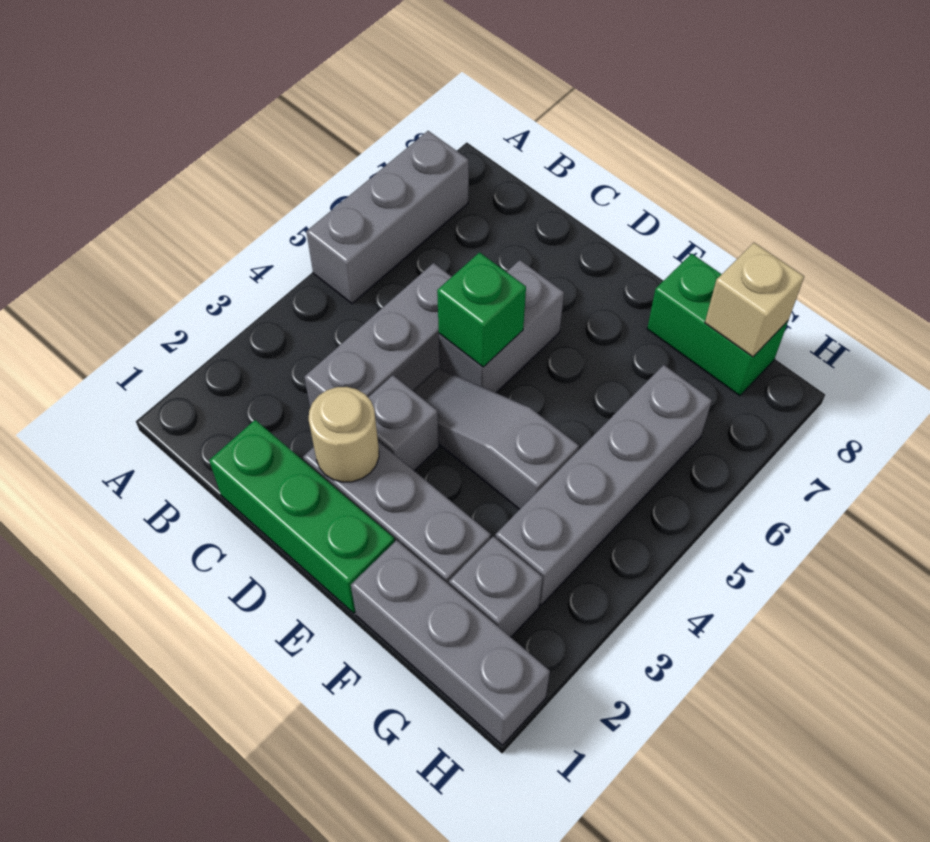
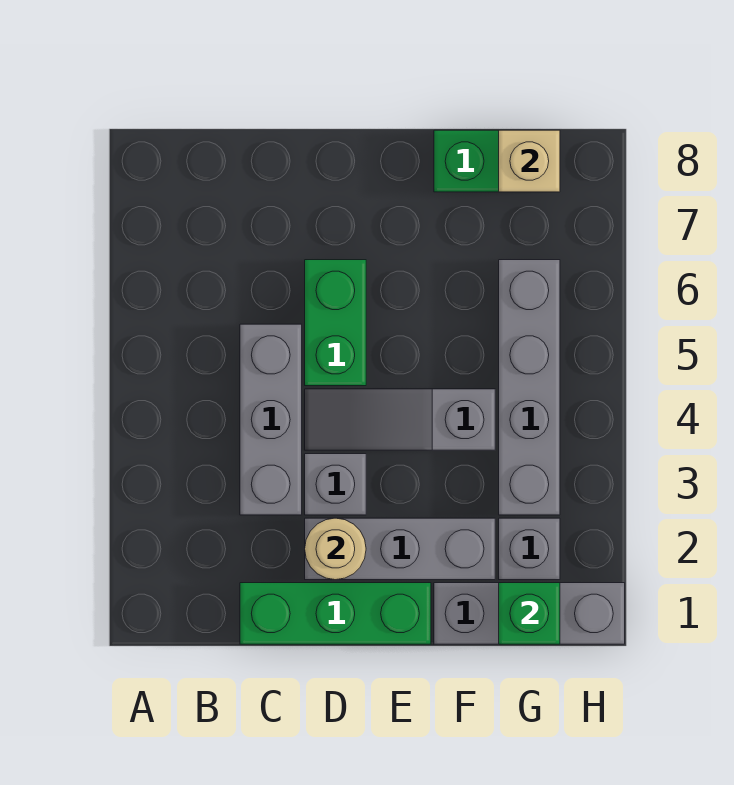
grey 1x3 brick [306,131,469,304] -> none
grey 1x2 brick [439,260,564,393] -> green 1x2 brick [305,260,366,386]
green 1x1 brick [437,252,526,367] -> green 1x1 brick moved to [499,583,560,644]

